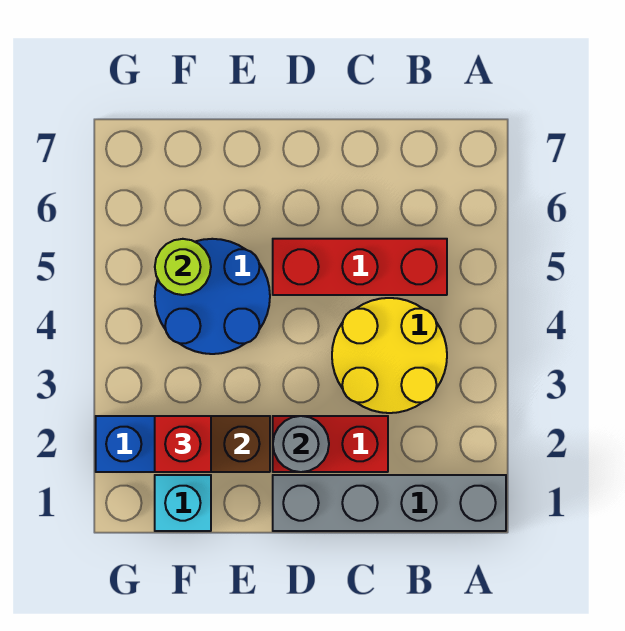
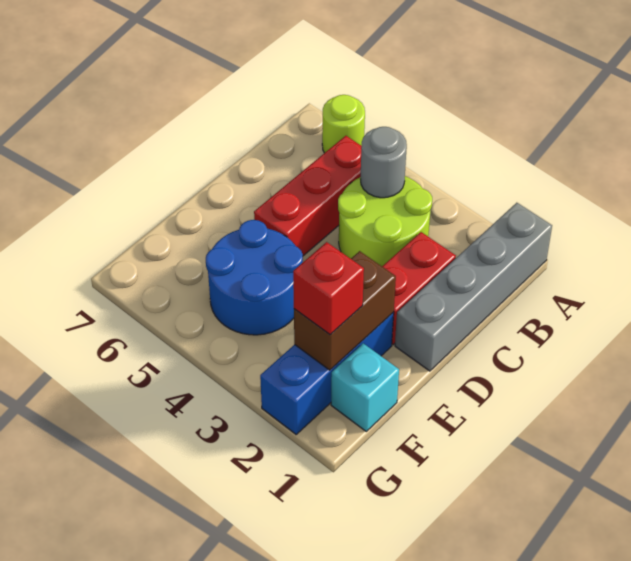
yellow 2x2 round brick [332,298,447,413] -> lime 2x2 round brick [338,176,432,266]
grey 1x1 round brick [273,416,329,472] -> grey 1x1 round brick moved to [361,127,407,198]
lime 1x1 round brick [155,239,211,295] -> lime 1x1 round brick moved to [322,95,365,153]

